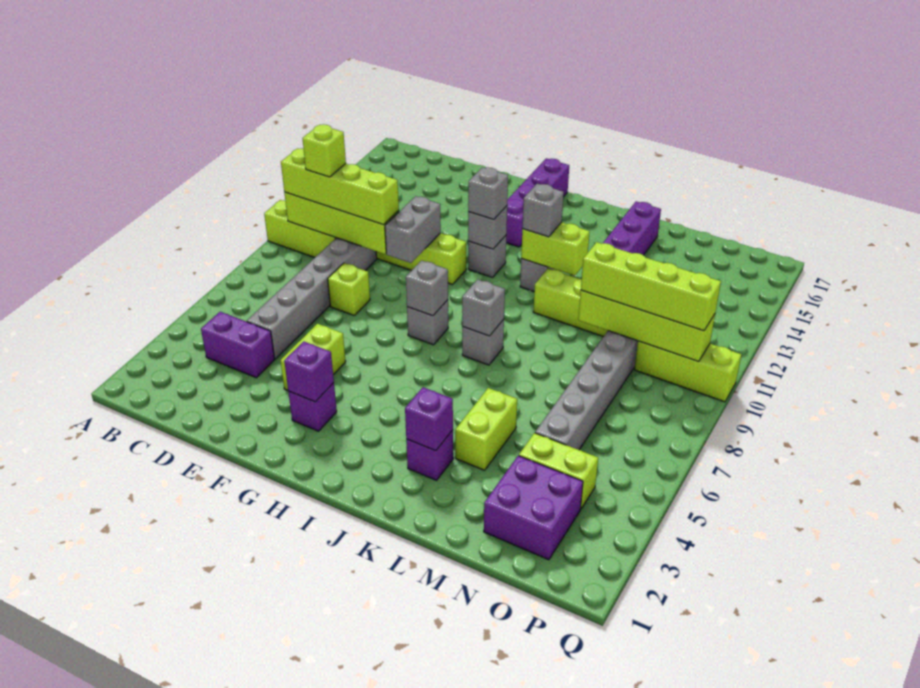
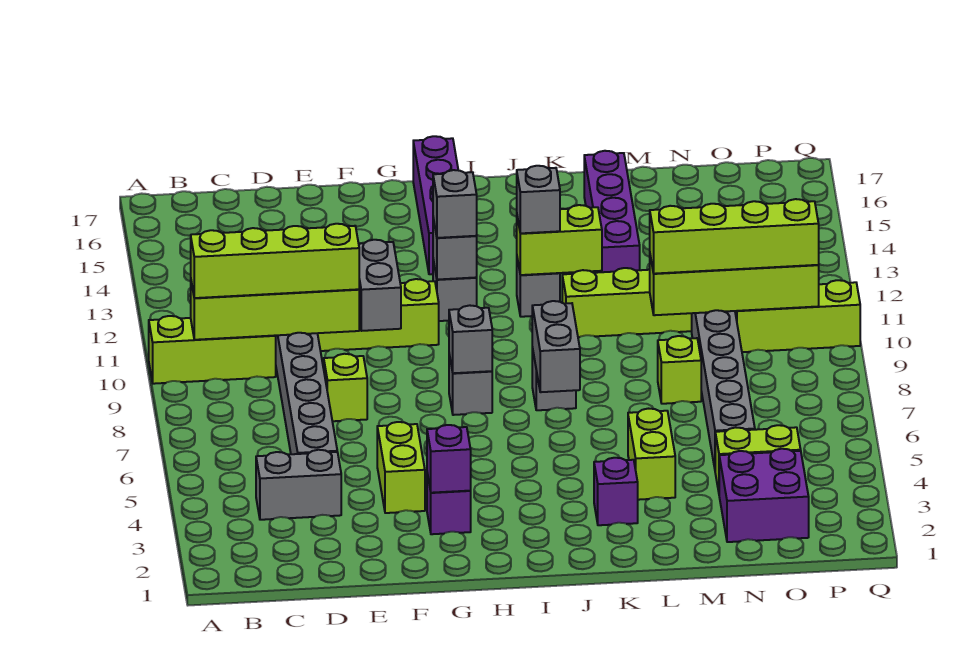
purple 1x2 brick [201,312,275,378] -> grey 1x2 brick [256,450,341,520]
lime 1x1 brick [303,124,346,177] -> lime 1x1 brick moved to [658,336,701,404]
grey 1x1 brick [462,279,505,336] -> grey 1x2 brick [532,301,580,392]
purple 1x1 brick [405,387,453,451] -> none

